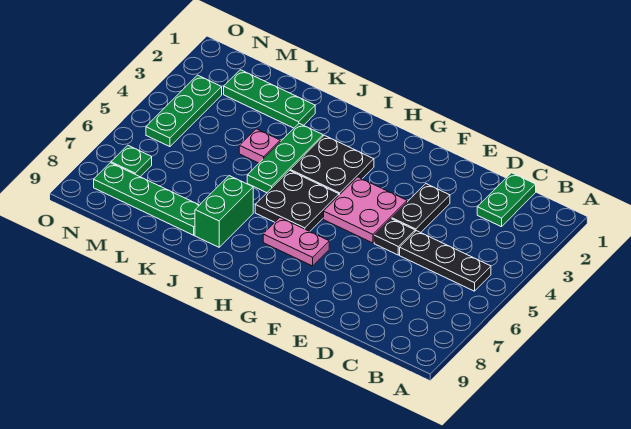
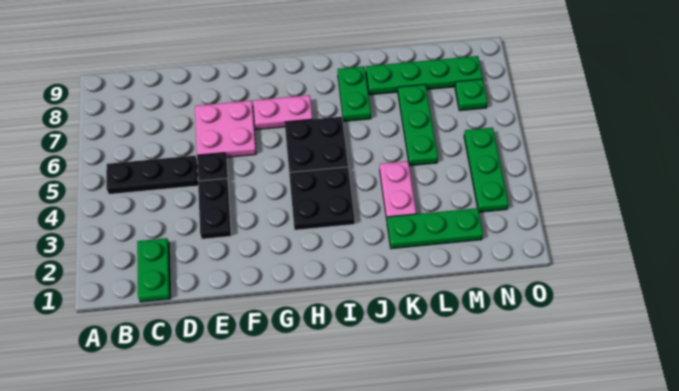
pink 2x2 plate [324,177,407,243] -> pink 2x2 plate moved to [195,100,256,157]
green 1x3 plate [247,124,323,193] -> green 1x3 plate moved to [398,85,438,166]
green 1x2 brick [195,176,253,247] -> green 1x2 plate [338,66,371,121]
pink 1x1 plate [239,129,280,163] -> pink 1x2 plate [380,161,416,220]

